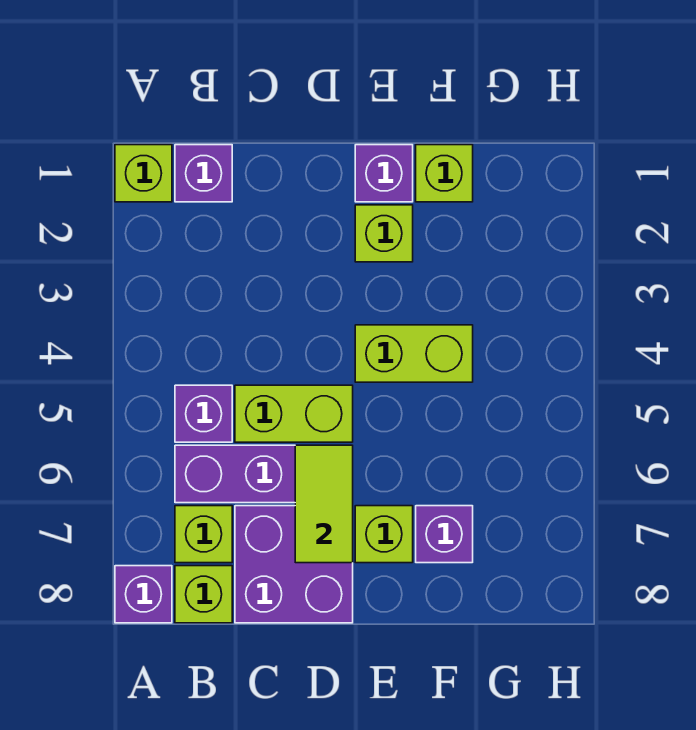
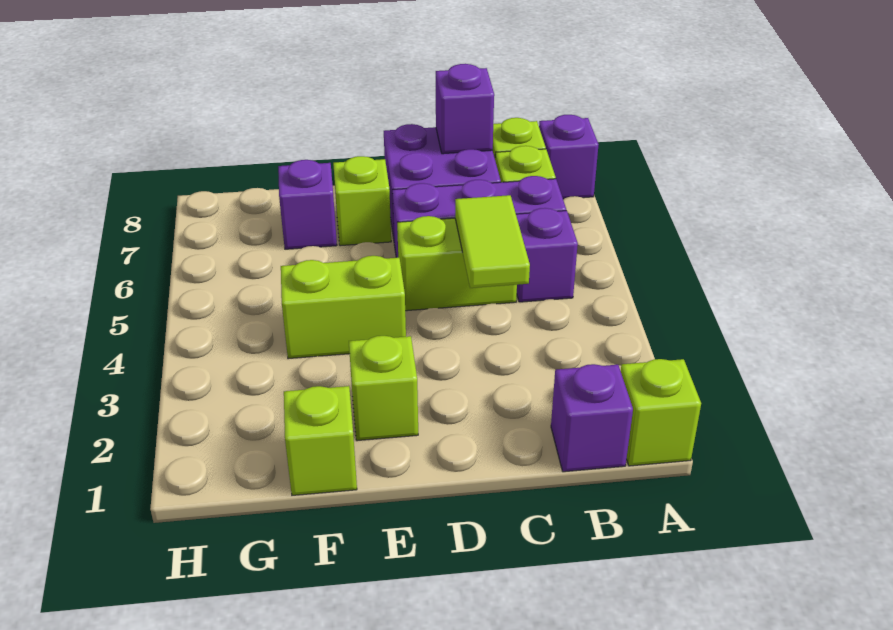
lime 1x2 tile [295,445,353,563] -> lime 1x2 tile moved to [455,195,530,288]
purple 1x1 brick [355,145,413,202] -> purple 1x1 brick moved to [436,64,494,154]

